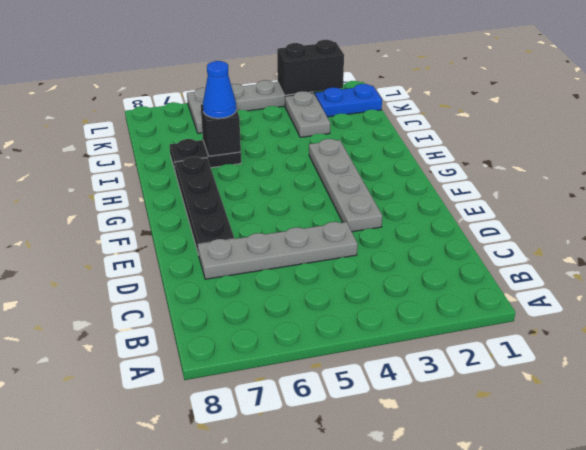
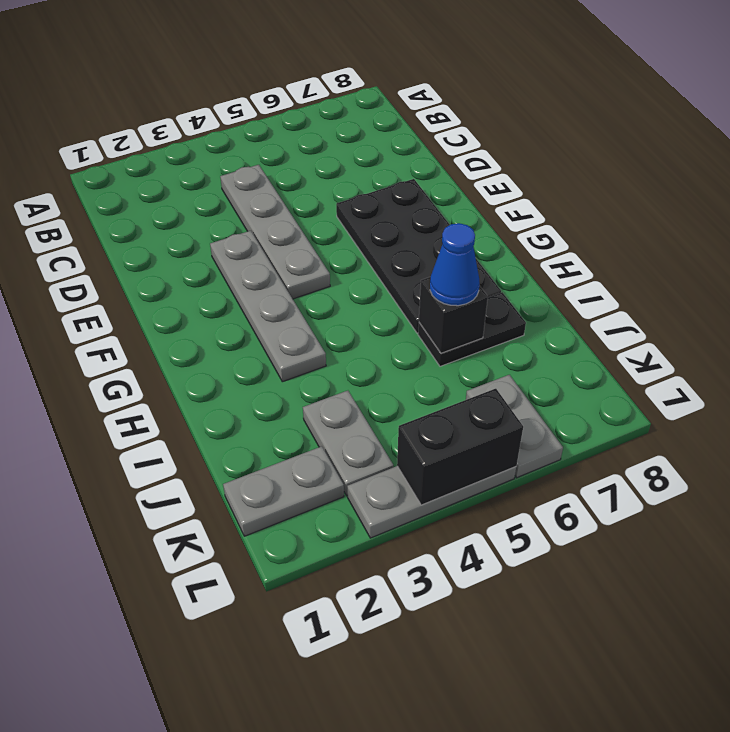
grey 1x4 plate [198,222,358,279] -> grey 1x4 plate turned to [220,165,330,299]
black 1x4 plate [174,157,234,255] -> black 2x4 plate [336,179,501,333]
blue 1x2 plate [315,84,382,117] -> grey 1x2 plate [223,446,344,536]
black 1x2 brick [277,40,344,95] -> black 1x2 brick moved to [397,389,523,505]

